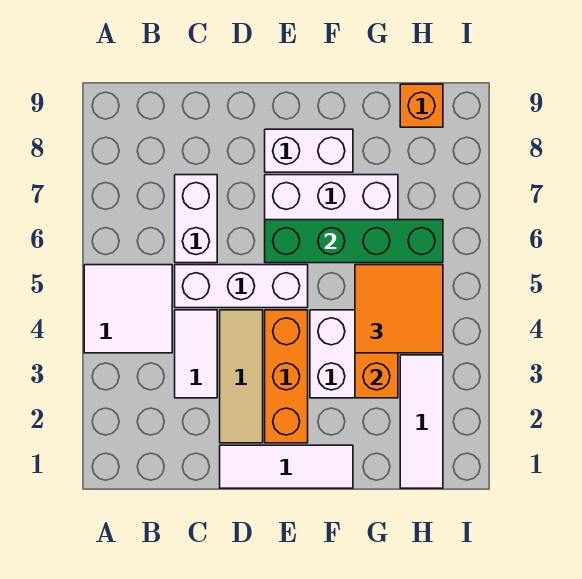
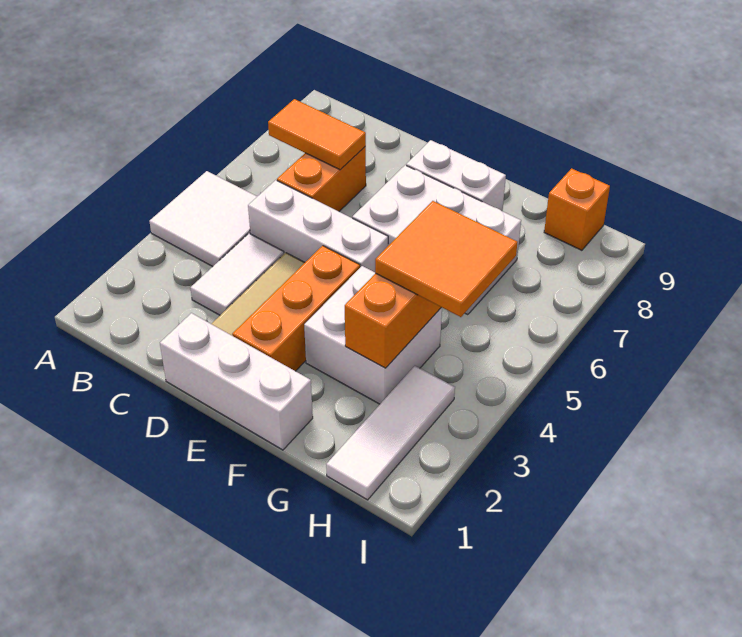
none -> orange 1x2 tile [268,99,366,170]
white 1x2 brick [175,175,217,263] -> orange 1x2 brick [277,147,366,211]
white 1x3 tile [220,445,353,488] -> white 1x3 brick [160,313,313,450]
green 1x4 brick [265,220,443,263] -> none

